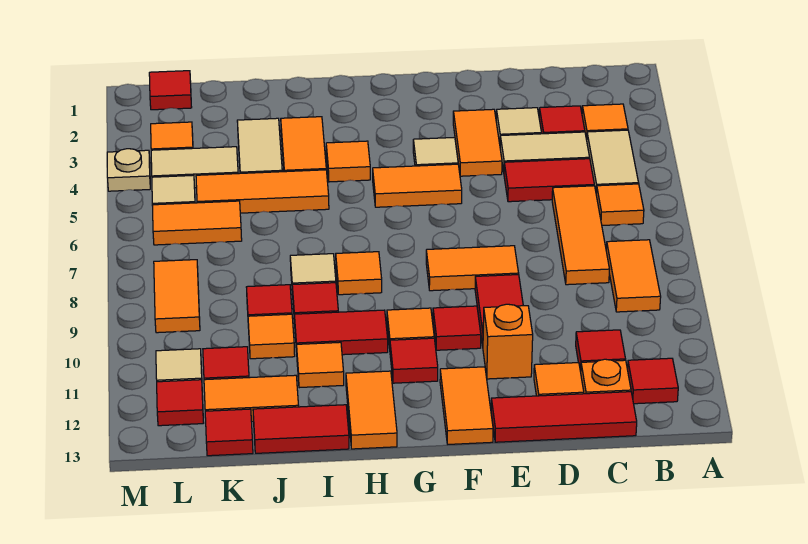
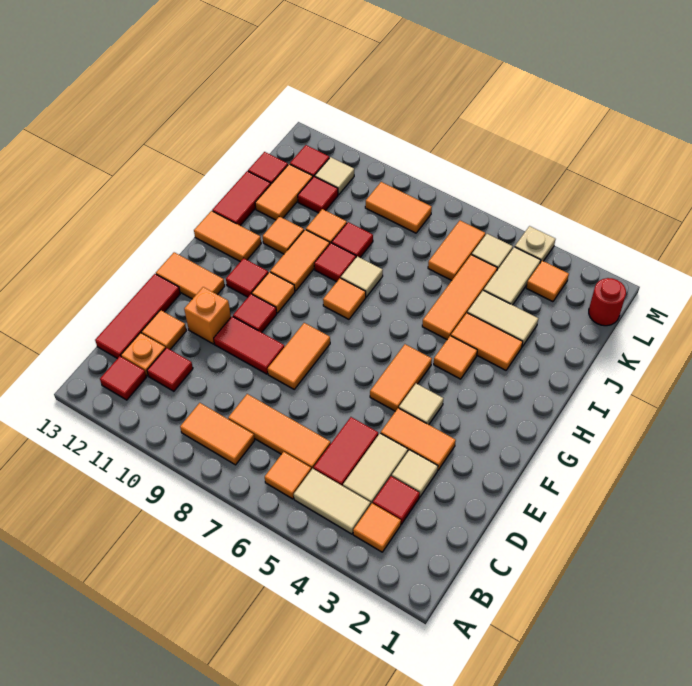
red 1x2 tile [294,310,388,355] -> orange 1x2 tile [270,230,330,291]
red 1x1 tile [149,71,192,110] -> red 1x1 round brick [589,278,626,326]

